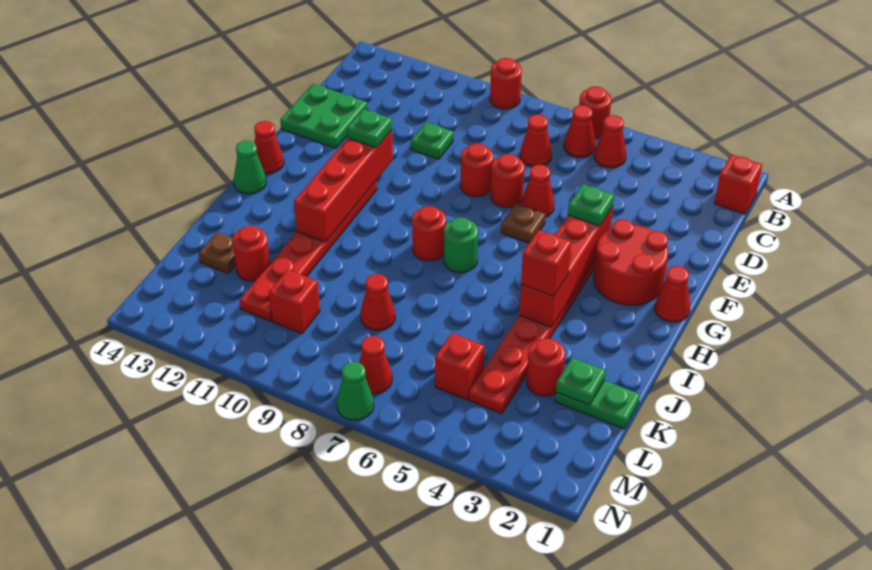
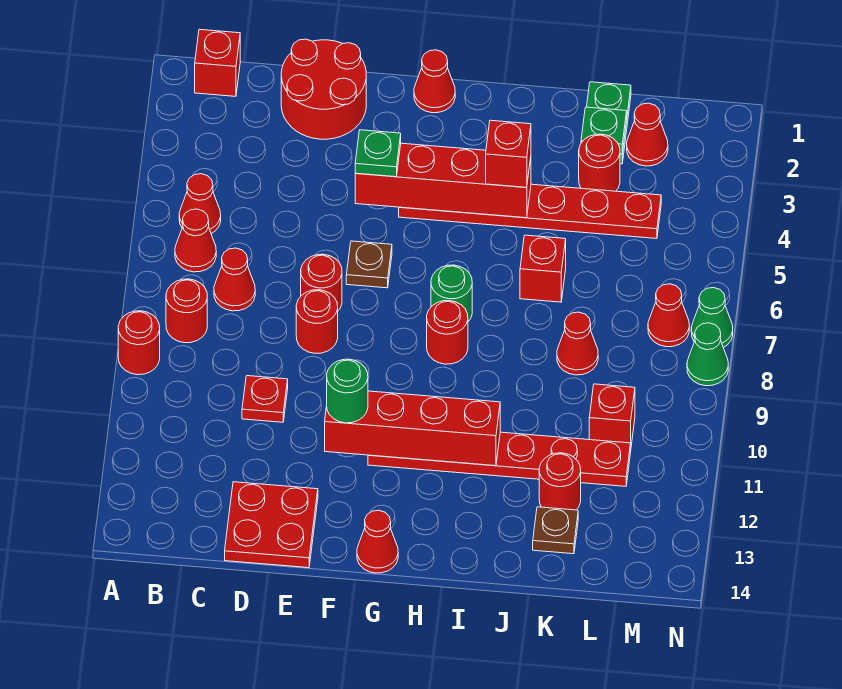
red 1x1 round brick [579,86,611,138] -> red 1x1 round brick moved to [166,279,207,343]
green 1x1 plate [411,122,454,159] -> red 1x1 plate [242,376,288,422]
green 2x2 plate [280,84,368,148] -> red 2x2 plate [225,482,318,568]
red 1x1 cone [522,165,554,217] -> red 1x1 cone moved to [627,103,668,166]
red 2x2 round brick [594,219,668,305] -> red 2x2 round brick moved to [281,39,366,139]
green 1x1 plate [347,109,392,148] -> green 1x1 round brick [327,359,368,423]
green 1x1 cone [234,141,266,194] -> green 1x1 cone moved to [687,323,728,386]
red 1x1 brick [435,333,485,400] -> red 1x1 brick moved to [520,235,566,302]

